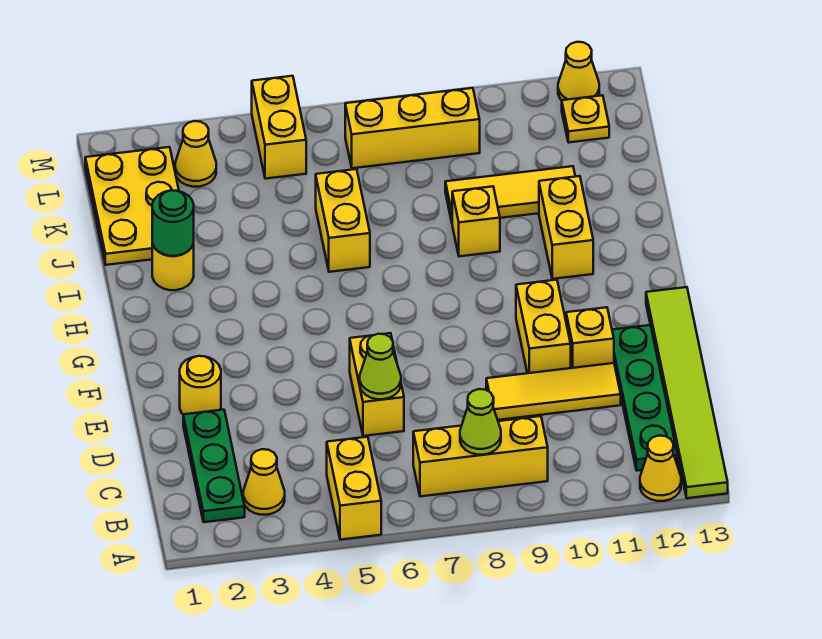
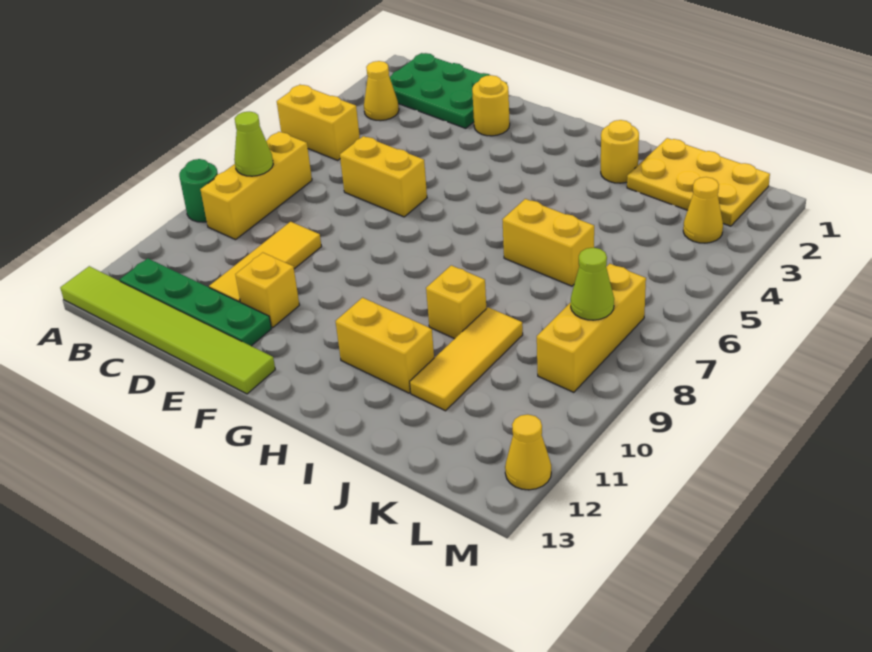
yellow 1x1 cone [640,436,681,501] -> none
green 1x3 plate [183,410,245,522] -> green 2x3 plate [390,53,507,128]
lime 1x1 cone [360,334,401,399] -> lime 1x1 cone moved to [571,248,614,320]
yellow 1x2 brick [516,280,571,373] -> none
green 1x1 round brick [152,190,194,256] -> green 1x1 round brick moved to [179,159,218,222]
yellow 1x2 brick [252,76,306,179] -> none
yellow 1x1 plate [562,95,609,143] -> none

